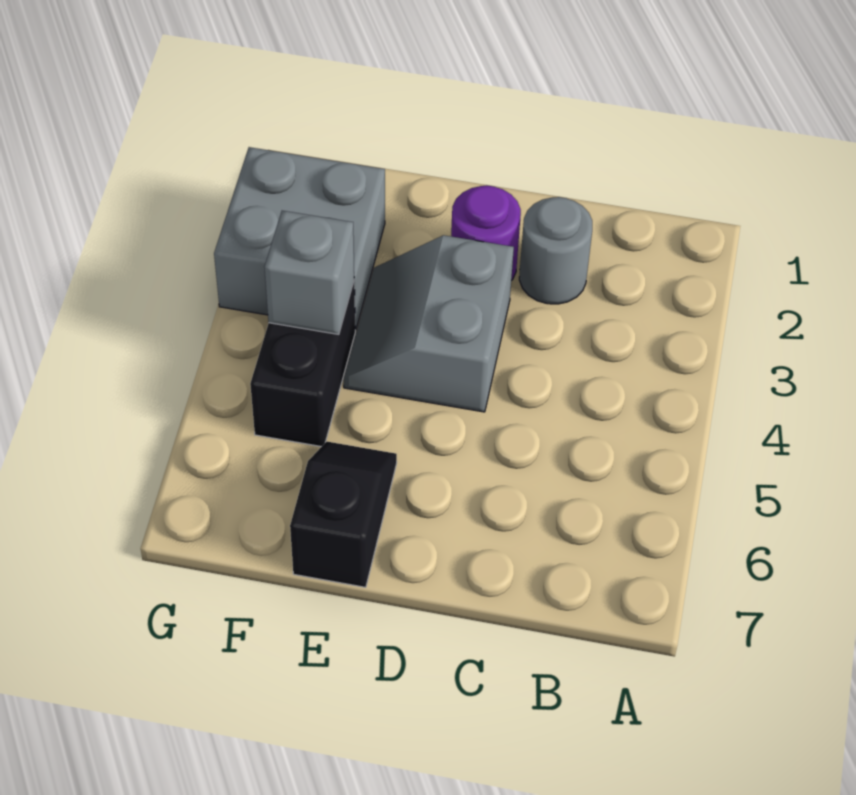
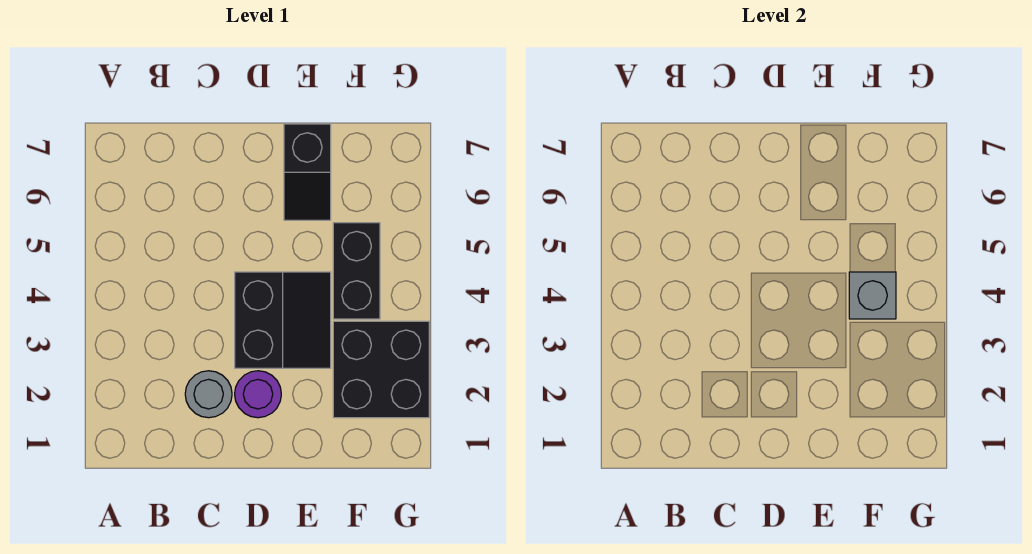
grey 2x2 slope [344,235,514,412] -> black 2x2 slope [235,272,331,368]
grey 2x2 brick [214,147,385,330] -> black 2x2 brick [333,321,429,418]

